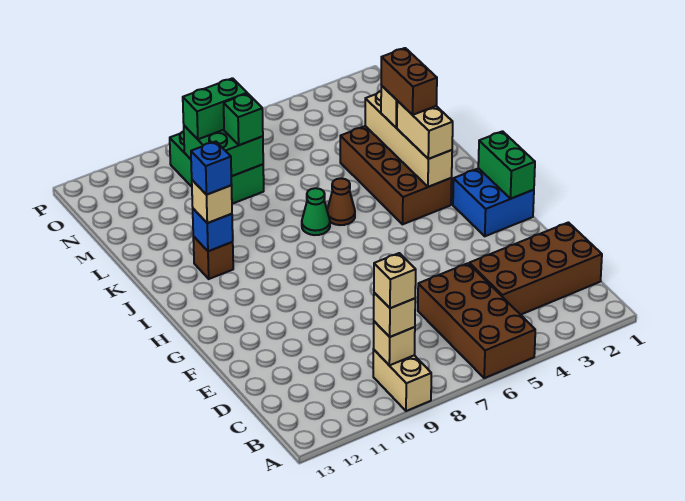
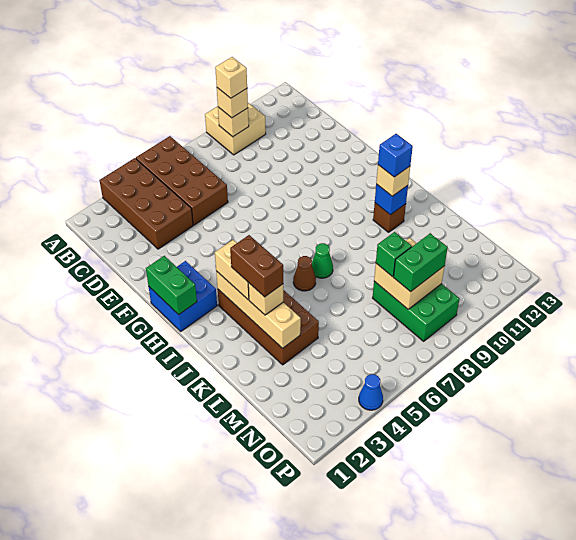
tan 1x2 brick [373,350,431,411] -> tan 2x2 brick [205,103,266,155]
brown 2x4 brick [469,222,602,315] -> brown 2x4 brick turned to [99,158,193,249]
green 2x2 brick [184,126,263,176] -> tan 2x2 brick [374,238,445,309]
none -> blue 1x1 cone [359,374,383,410]

